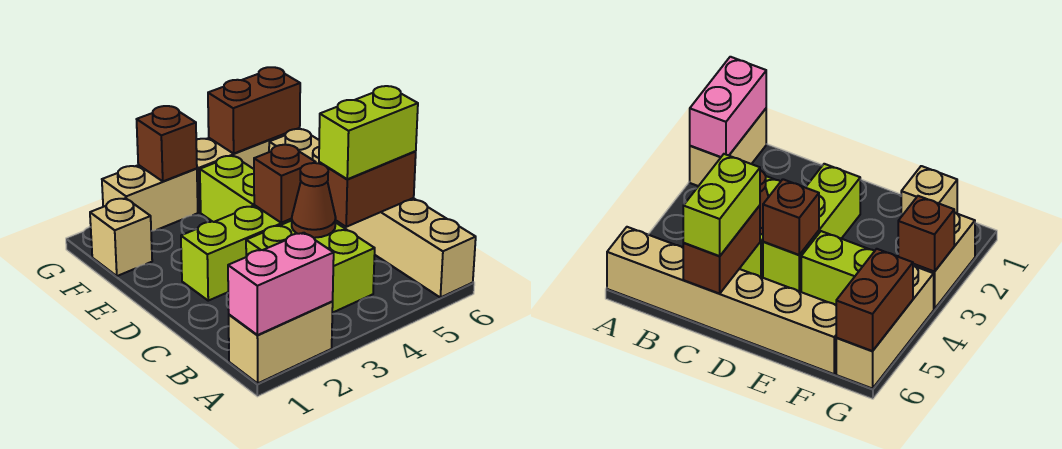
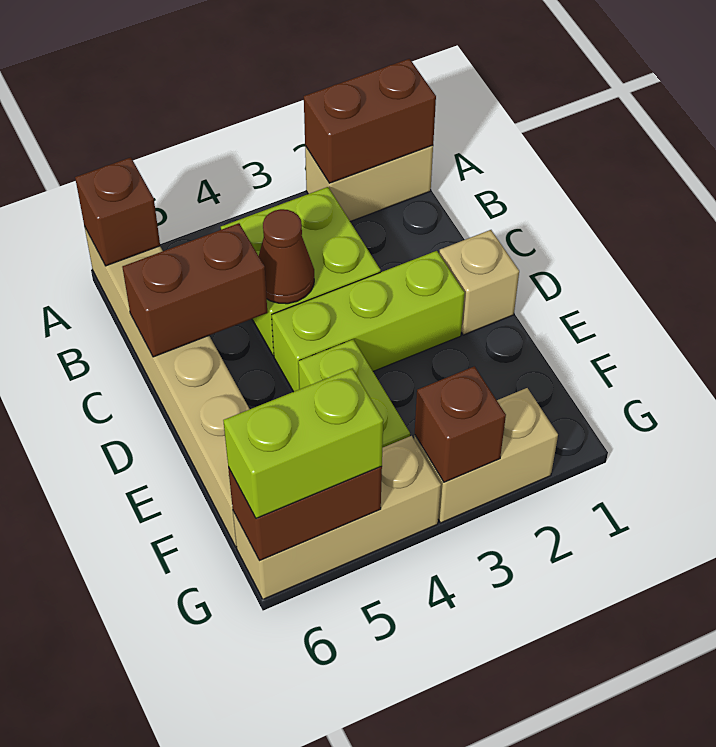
pink 1x2 brick [228,233,334,335] -> brown 1x2 brick [304,59,436,183]
lime 1x2 brick [319,86,418,179] -> lime 1x2 brick moved to [223,369,383,518]
brown 1x1 brick [254,145,316,223] -> brown 1x1 brick moved to [75,157,160,266]
tan 1x1 brick [90,198,152,276] -> tan 1x1 brick moved to [439,230,519,335]

